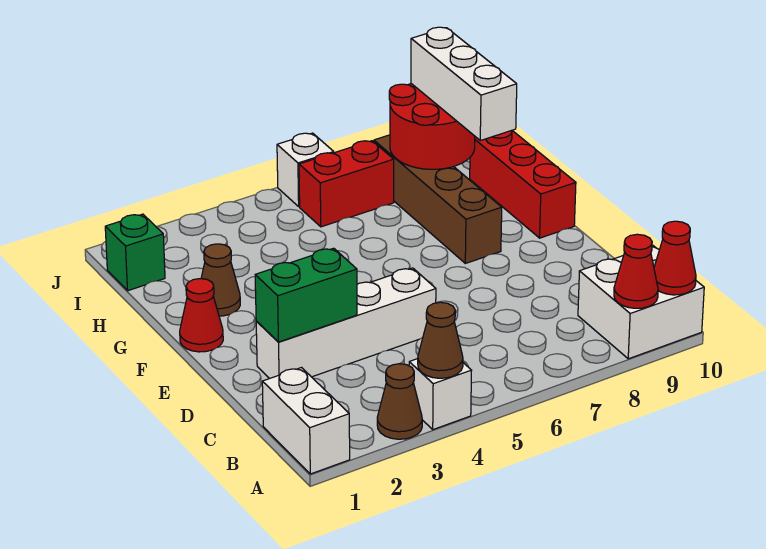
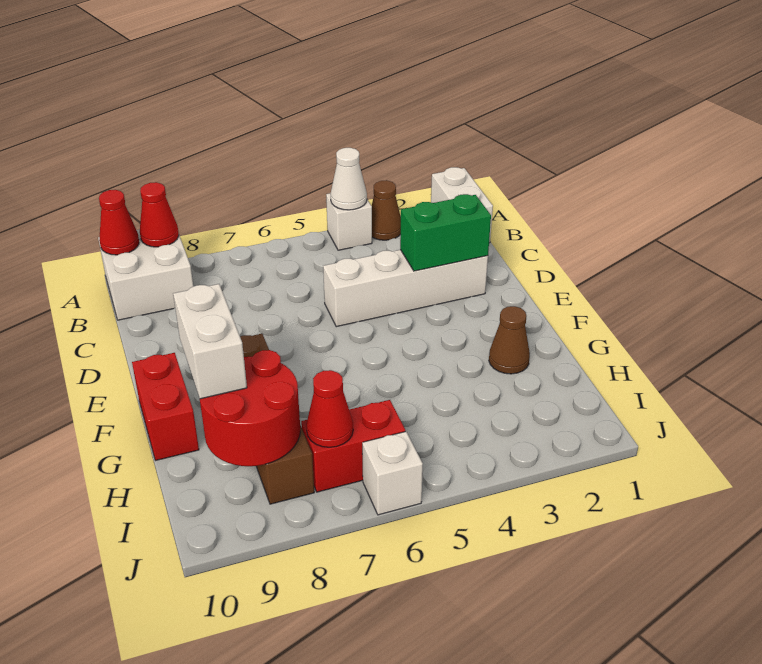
brown 1x1 cone [418,302,463,378] -> white 1x1 cone [331,148,367,210]
red 1x1 cone [180,279,223,352] -> red 1x1 cone moved to [306,370,353,447]
red 1x3 brick [470,131,576,238] -> red 1x2 brick [132,353,199,460]
white 1x3 brick [411,27,517,140] -> white 1x2 brick [173,284,247,399]
green 1x1 brick [105,214,165,291] -> none

